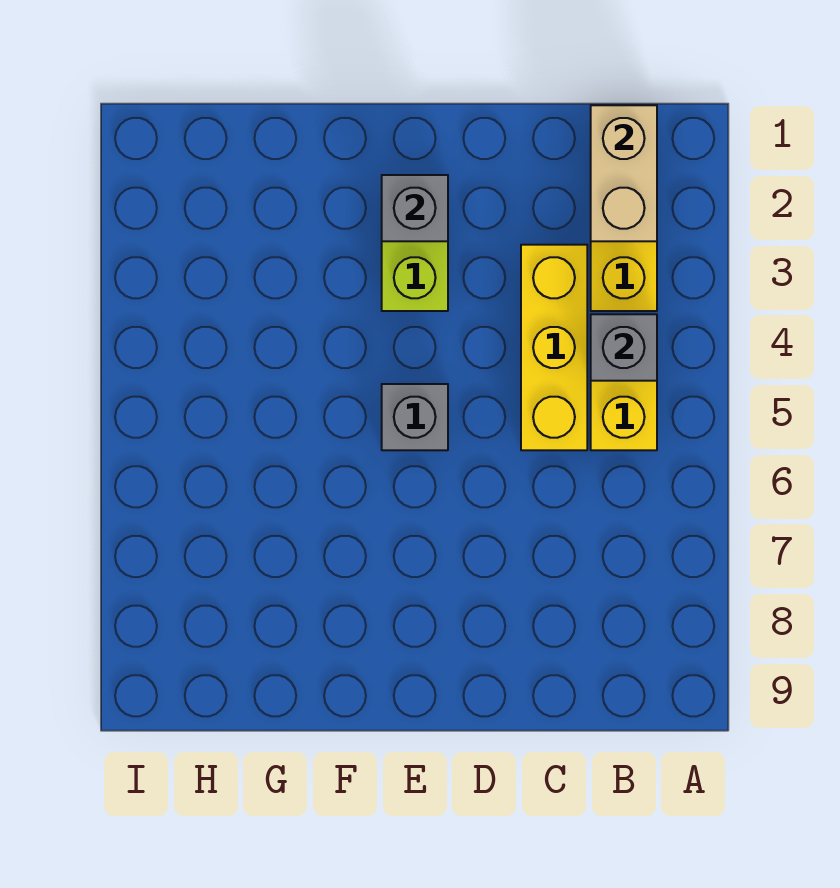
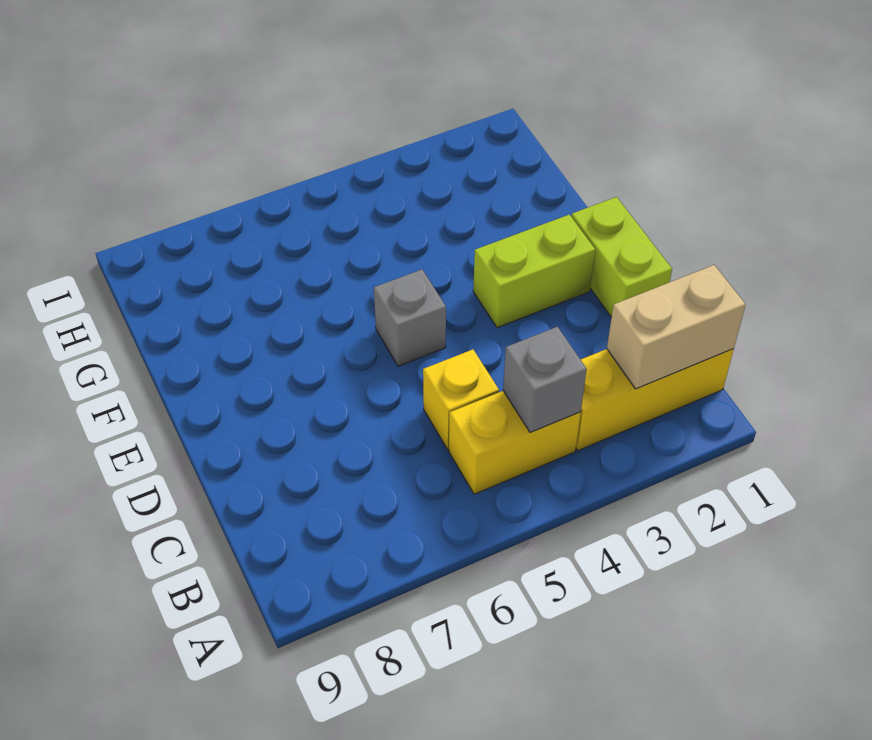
yellow 1x3 brick [521,245,587,450] -> yellow 1x1 brick [423,349,499,450]
none -> lime 1x2 brick [571,197,672,317]
grey 1x1 brick [382,175,448,241] -> none

